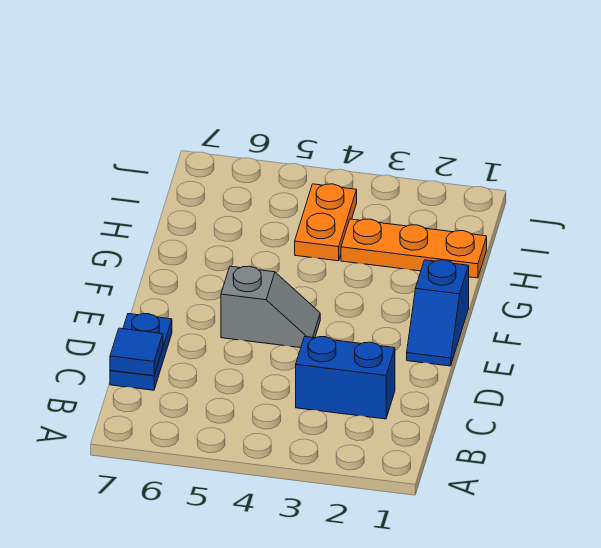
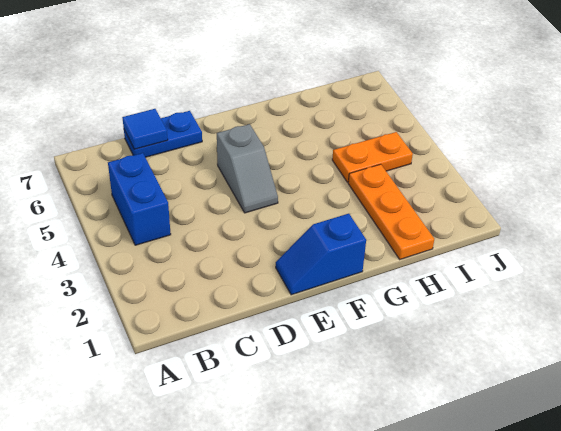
blue 1x2 brick [296,337,395,419] -> blue 1x2 brick moved to [108,153,171,245]

